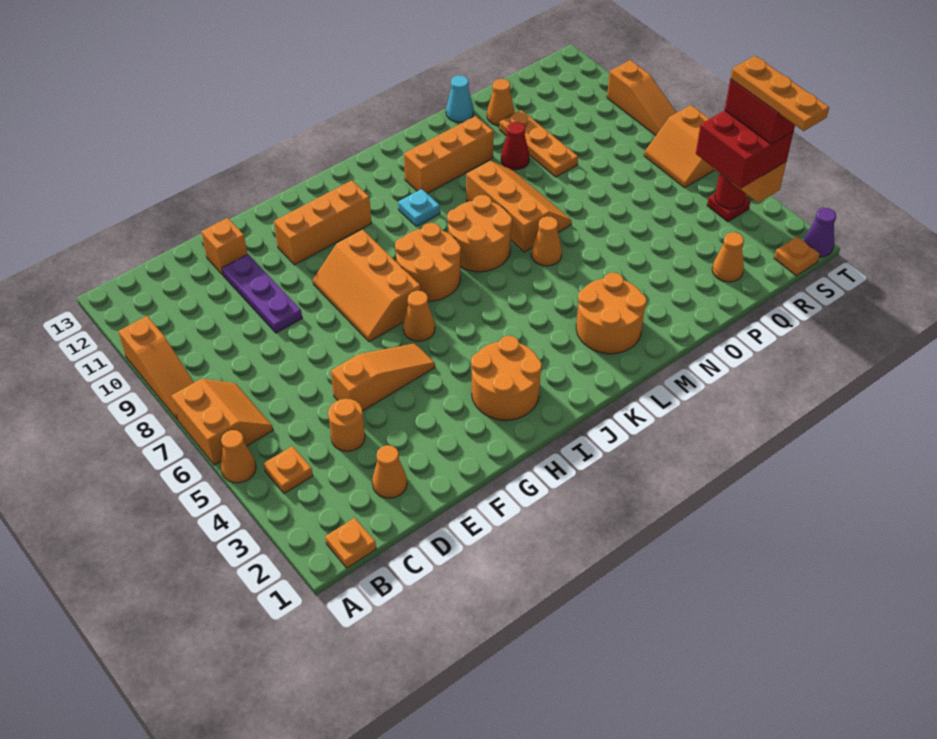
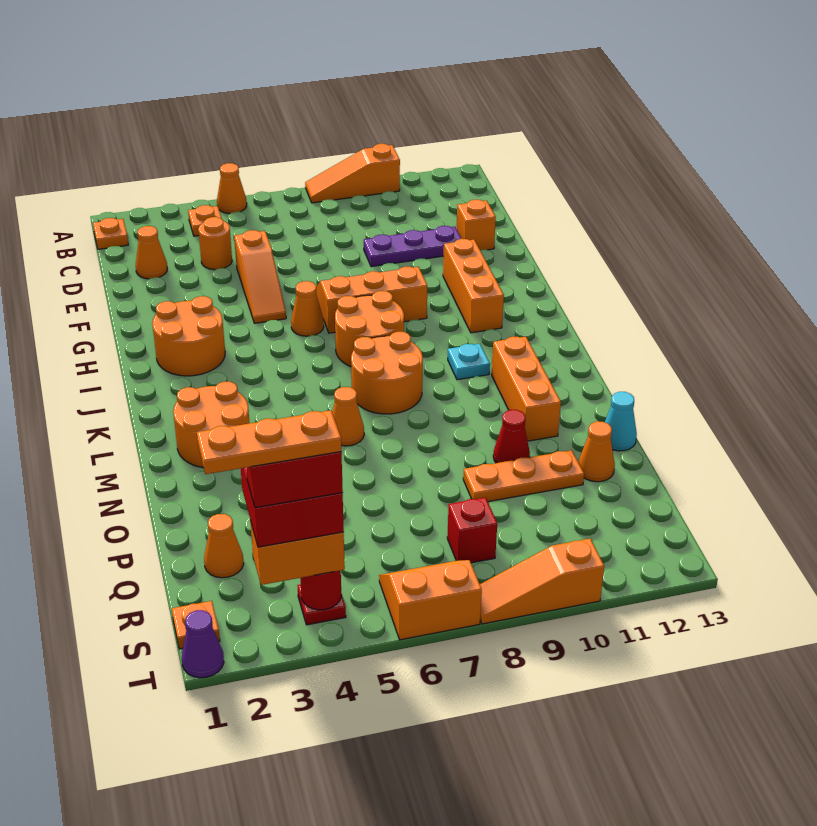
orange 2x2 slope [171,379,273,465] -> none
orange 2x3 slope [466,161,572,252] -> none
none -> red 1x1 brick [447,497,497,563]

